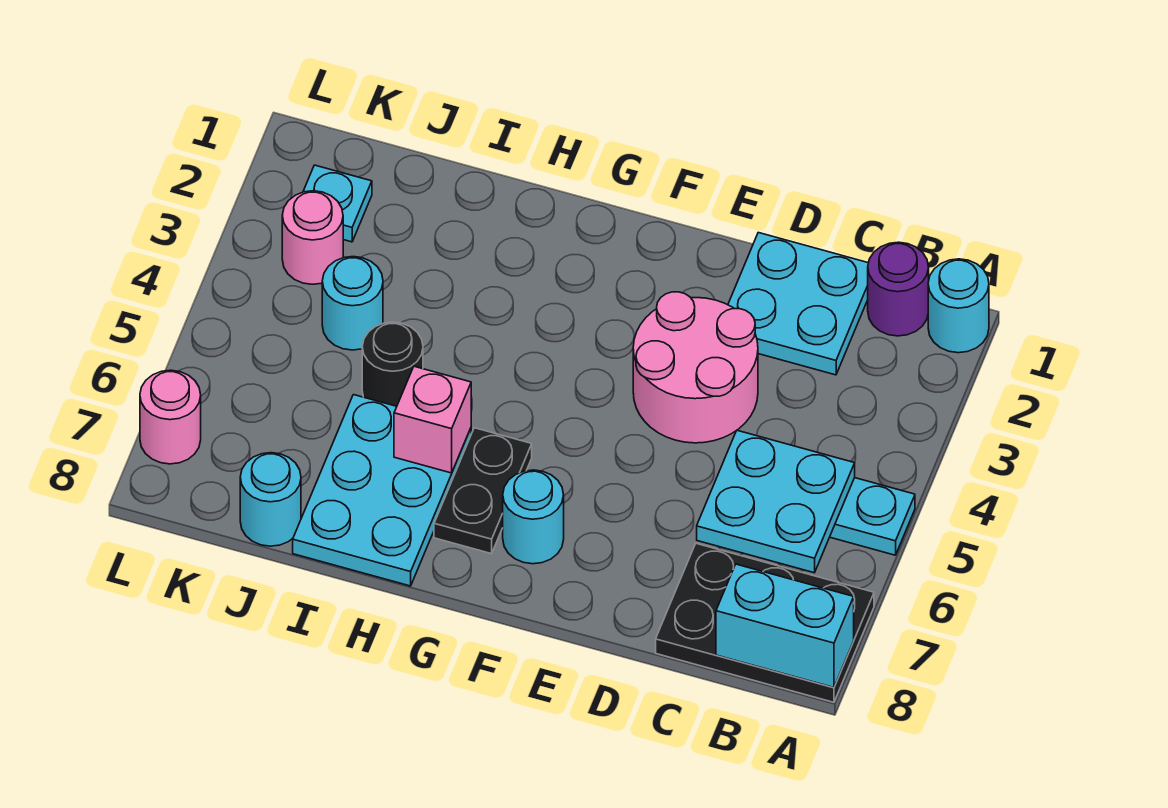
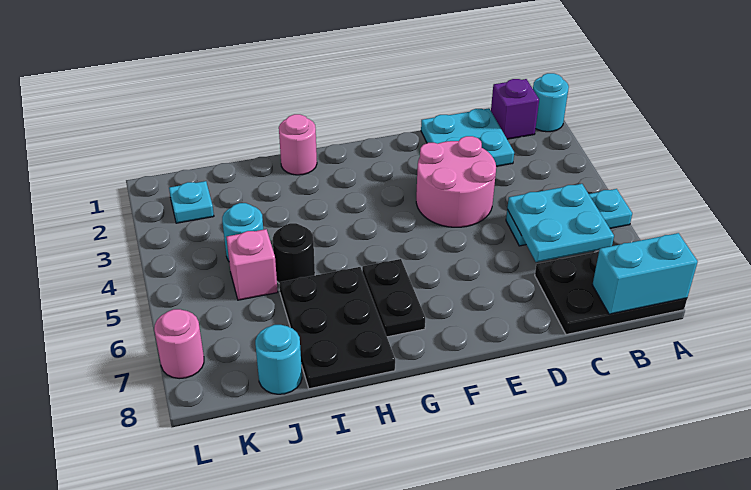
purple 1x1 round brick [868,242,929,336] -> purple 1x1 brick [491,79,539,139]
cyan 1x1 round brick [503,470,564,564] -> none
cyan 2x3 plate [293,395,471,586] -> black 2x3 plate [279,267,395,389]
pink 1x1 brick [394,366,471,473] -> pink 1x1 brick moved to [227,229,278,300]
pink 1x1 round brick [282,191,343,284] -> pink 1x1 round brick moved to [279,114,317,175]

